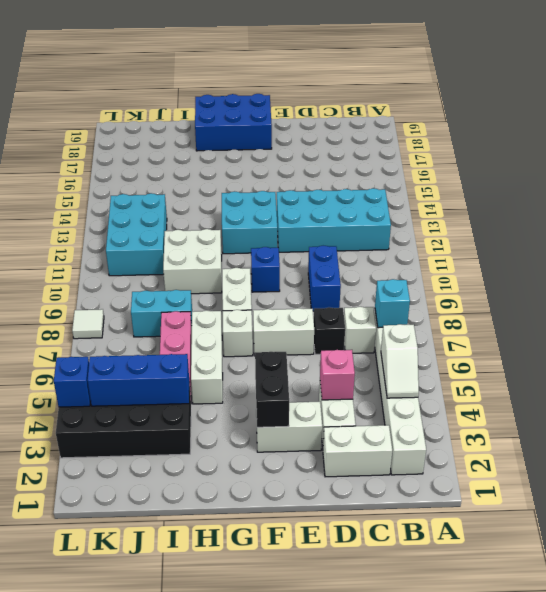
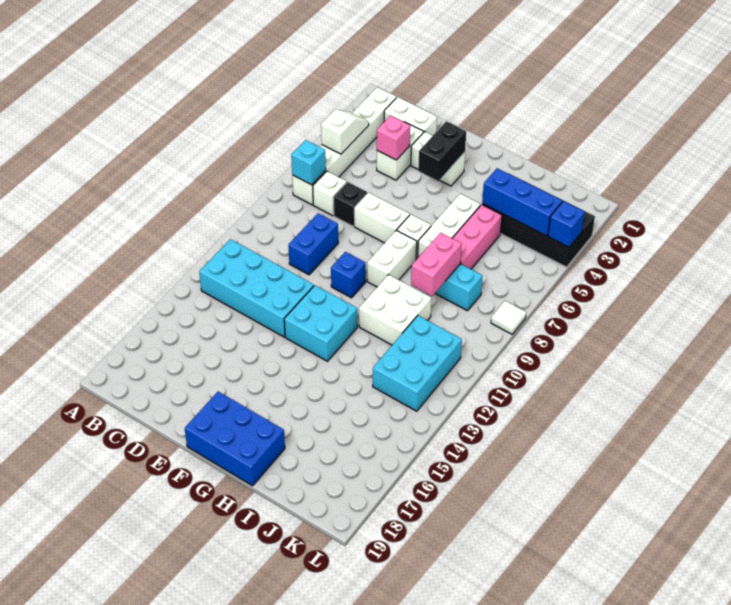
none -> pink 1x2 brick [411,233,462,296]

